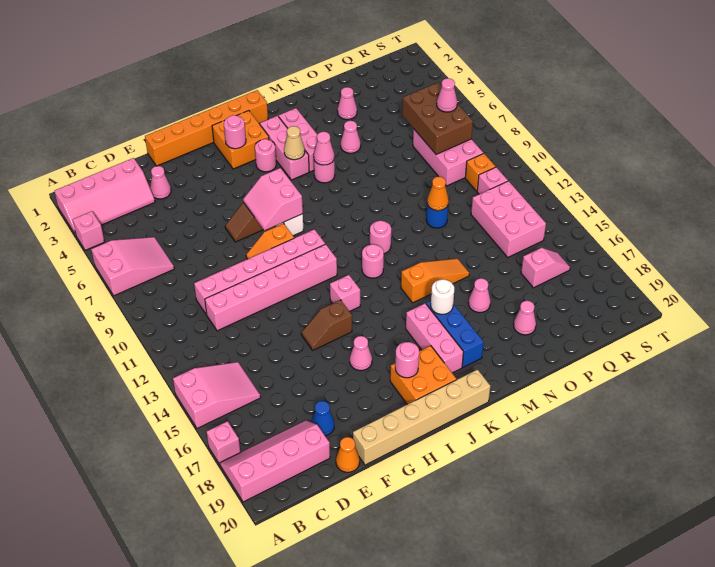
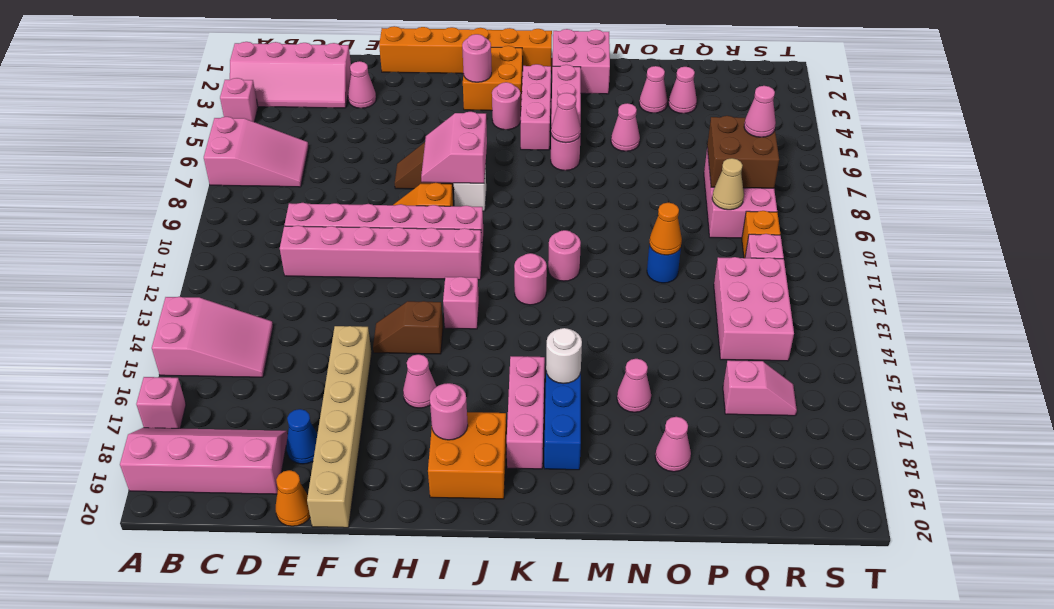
tan 1x6 brick [353,370,490,465] -> tan 1x6 brick turned to [307,326,372,528]
tan 1x1 cone [284,126,305,160] -> tan 1x1 cone moved to [712,158,744,210]
none -> pink 2x2 brick [553,29,610,94]
orange 1x3 slope [401,259,469,303] -> none
none -> pink 1x1 cone [669,67,697,114]
brown 2x3 brick [402,83,473,155] -> brown 2x2 brick [707,116,779,188]

